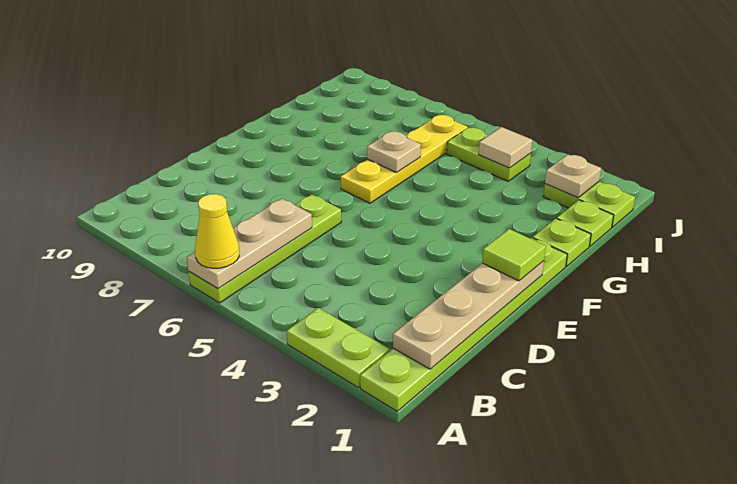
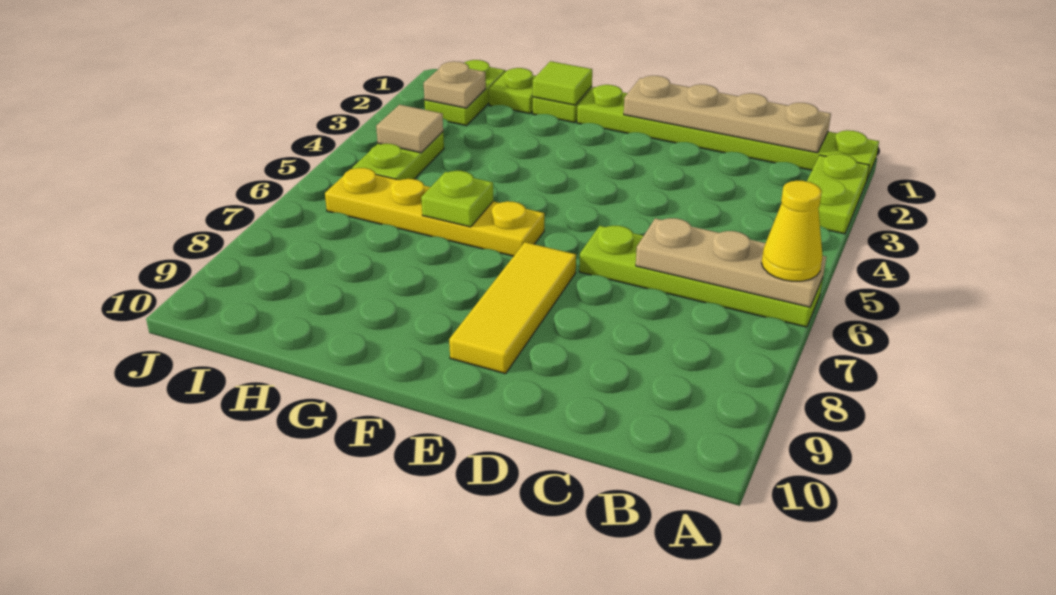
lime 1x1 tile [482,229,546,281] -> lime 1x1 tile moved to [533,61,592,105]
none -> yellow 1x3 tile [449,242,576,374]
tan 1x1 plate [367,131,421,172] -> lime 1x1 plate [421,171,493,227]

